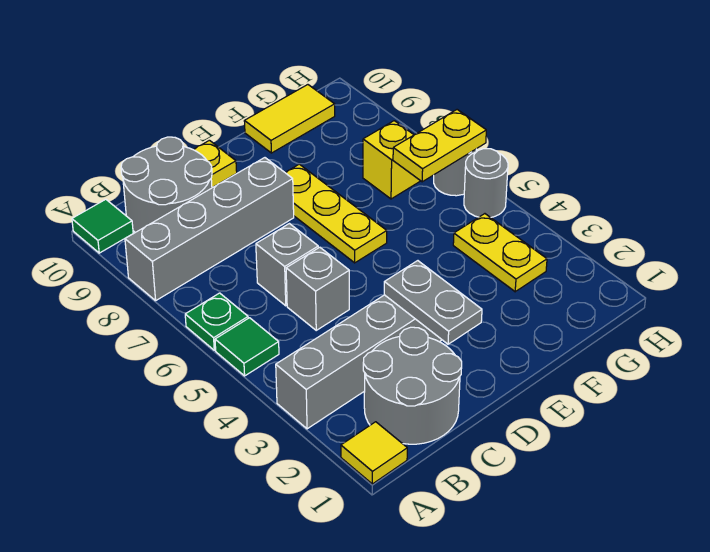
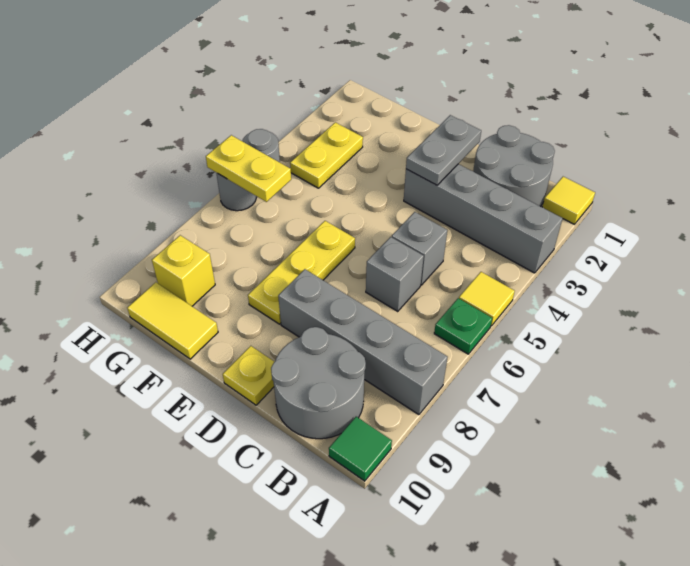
green 1x1 tile [215,318,279,376] -> yellow 1x1 tile [459,272,515,326]
yellow 1x1 brick [363,121,420,199] -> yellow 1x1 brick moved to [152,235,215,306]

